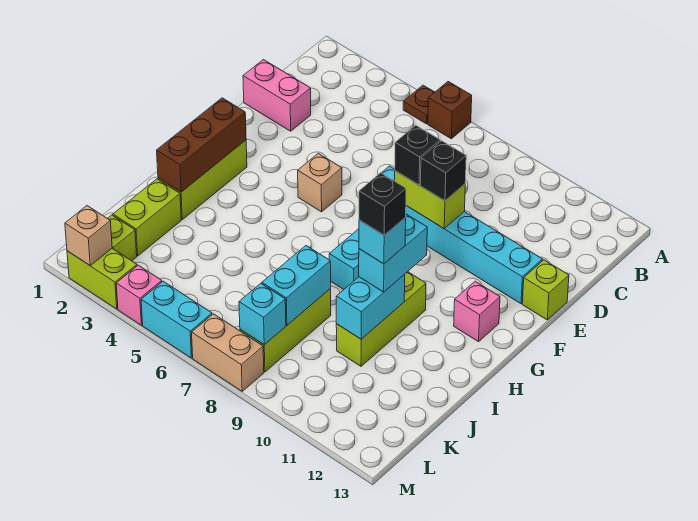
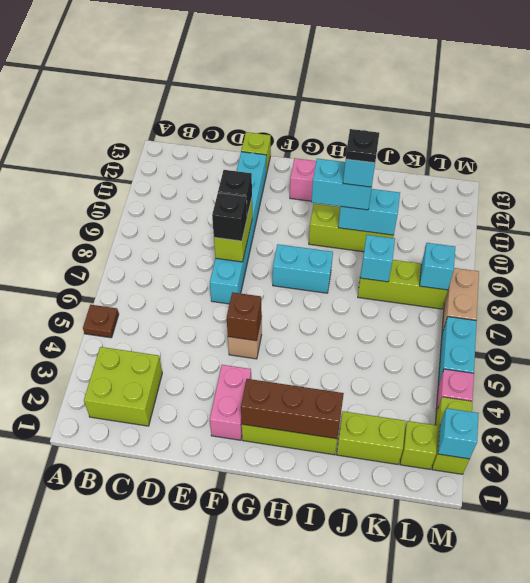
brown 1x1 brick [428,82,472,139] -> brown 1x1 brick moved to [227,292,262,341]
none -> lime 2x2 brick [84,347,162,426]
pink 1x2 brick [243,60,311,131] -> pink 1x2 brick moved to [210,365,251,440]
black 1x1 brick [359,173,406,235] -> black 1x1 plate [346,129,379,163]
cyan 1x2 brick [262,246,331,325] -> cyan 1x1 brick [360,235,395,282]
tan 1x1 brick [65,206,112,265] -> cyan 1x1 brick [438,408,479,459]

